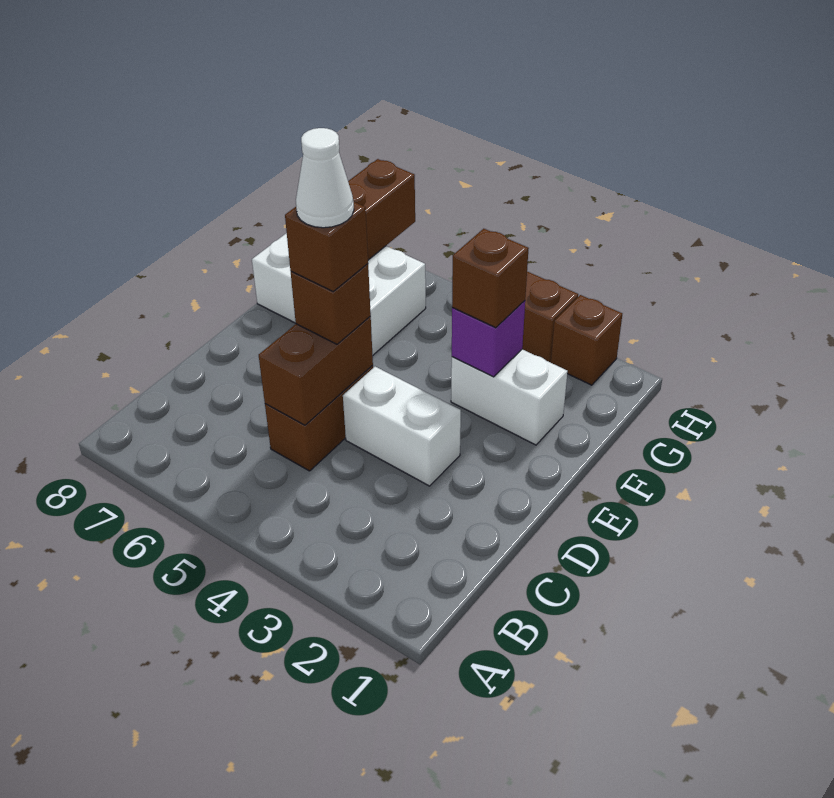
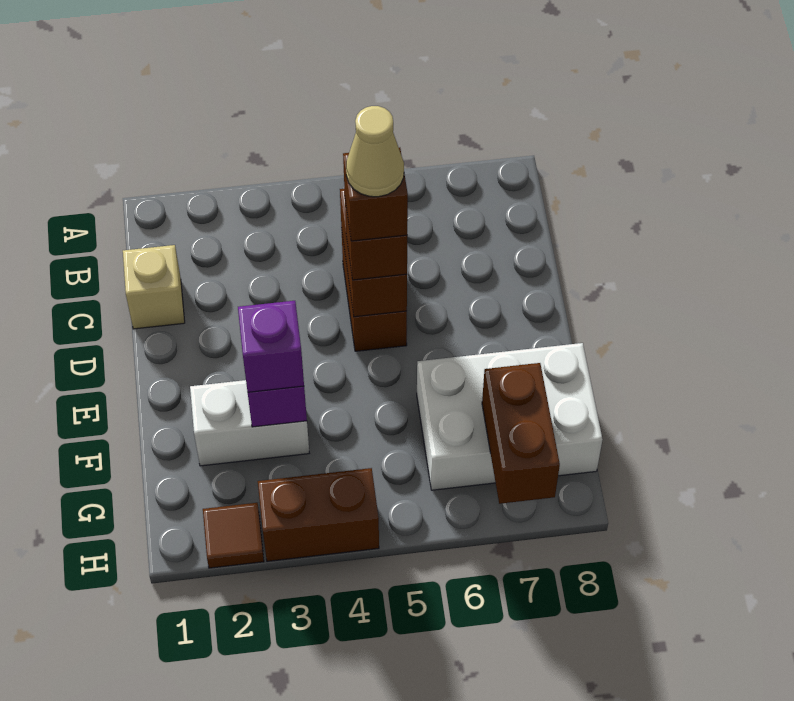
none -> tan 1x1 brick [123,245,185,329]
white 1x2 brick [343,367,461,486] -> none
white 1x1 cone [296,128,354,228] -> tan 1x1 cone [346,106,404,197]
brown 1x1 brick [452,229,529,328] -> purple 1x1 brick [238,301,304,392]
brown 1x1 brick [551,295,622,385] -> brown 1x1 tile [203,503,264,568]

